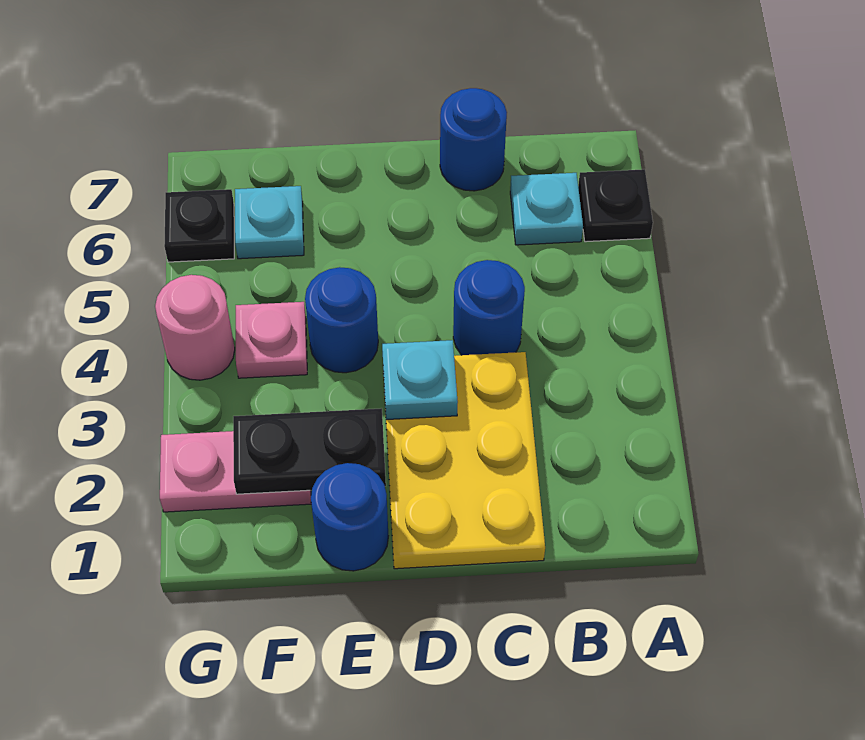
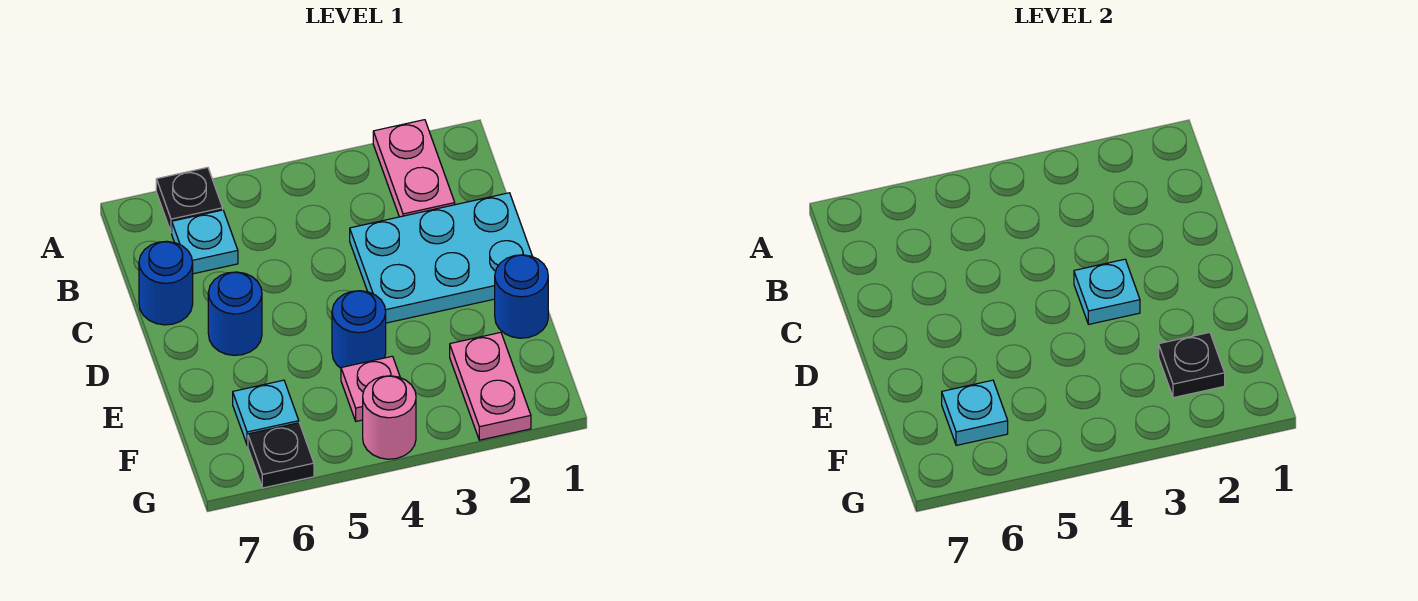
none -> pink 1x2 plate [373,120,455,217]
yellow 2x3 plate [383,352,545,569] -> cyan 2x3 plate [350,193,532,323]
blue 1x1 round brick [453,260,525,355] -> blue 1x1 round brick moved to [208,272,262,355]
black 1x2 plate [233,408,386,494] -> black 1x1 plate [1159,332,1225,398]
none -> cyan 1x1 plate [942,380,1008,445]

